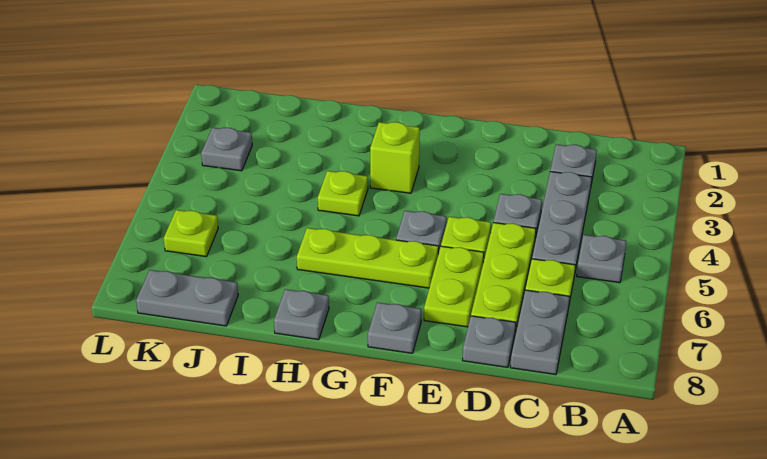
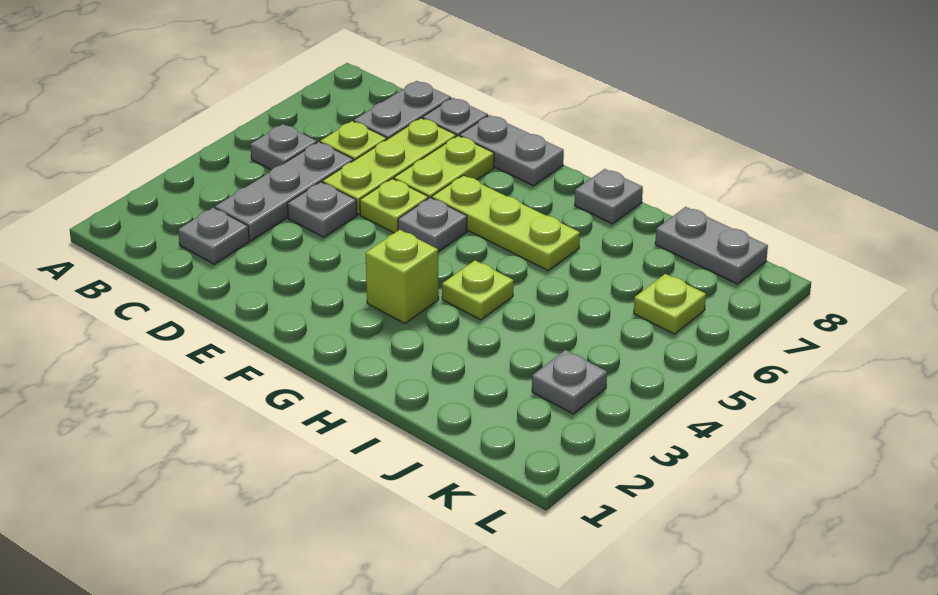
grey 1x1 plate [368,302,421,353] -> grey 1x2 plate [460,115,564,186]

